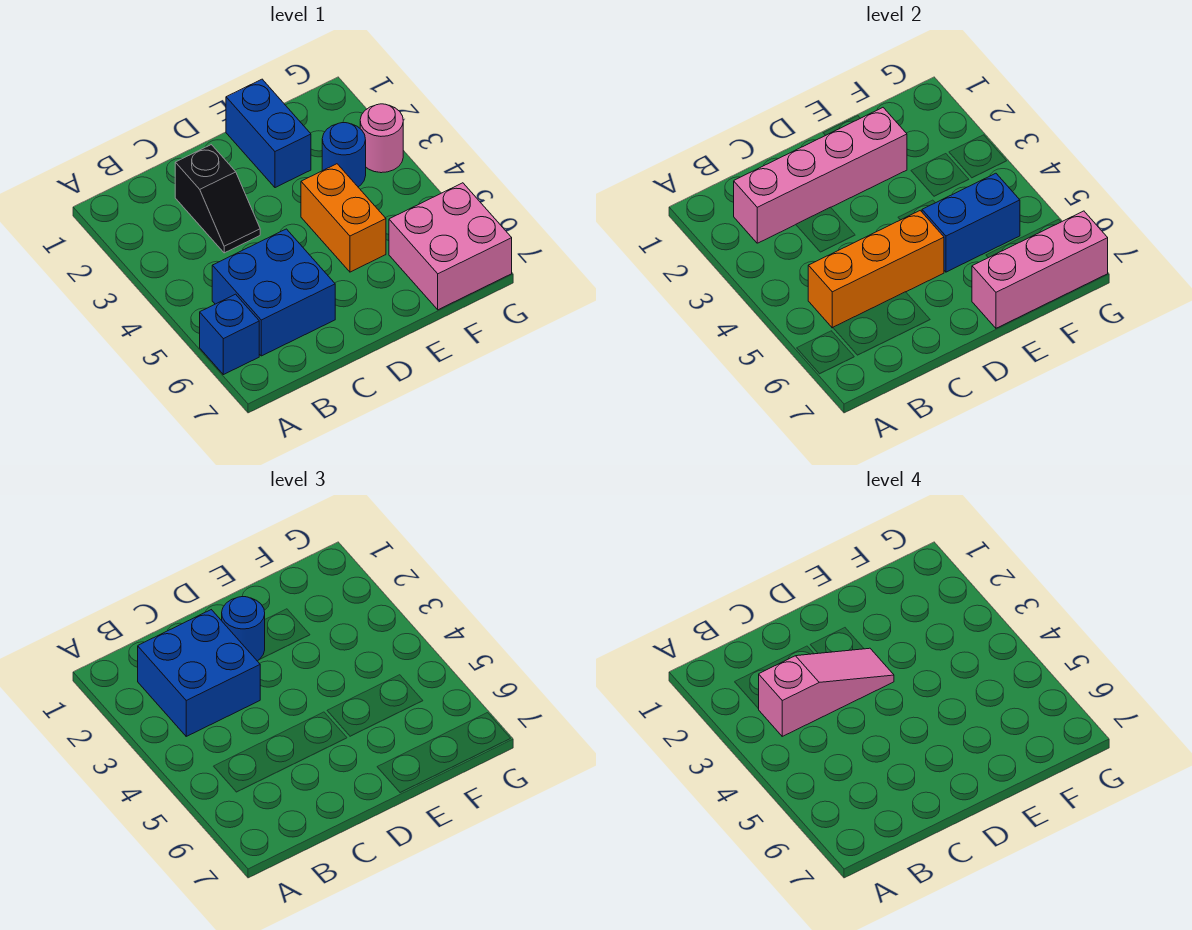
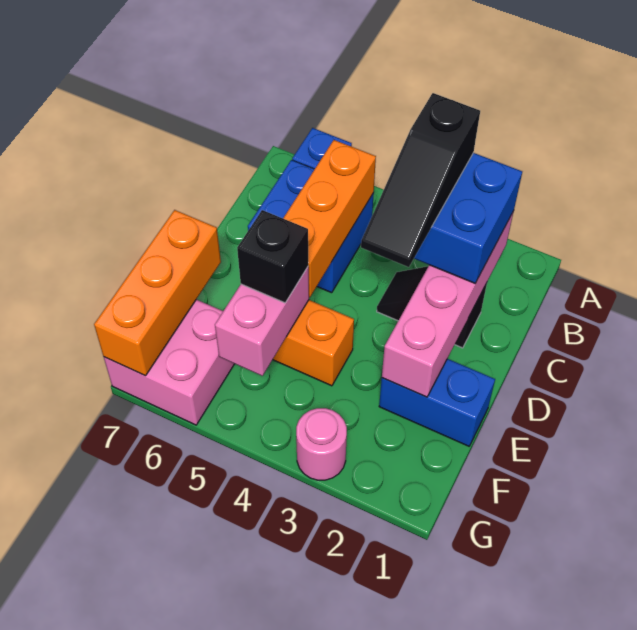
pink 1x3 slope [759,648,894,736] -> black 1x3 slope [361,93,480,267]
blue 1x1 round brick [222,597,265,661] -> none
blue 1x2 brick [922,173,1020,272] -> pink 1x2 brick [215,267,309,376]
none -> black 1x1 brick [237,210,308,303]
pink 1x3 brick [972,211,1108,328] -> orange 1x3 brick [94,210,221,376]
blue 1x1 round brick [322,123,366,187] -> none

